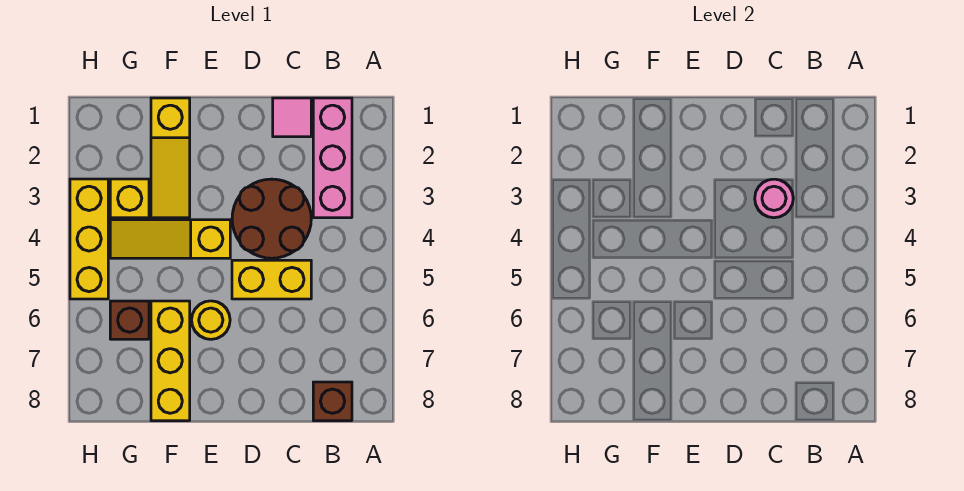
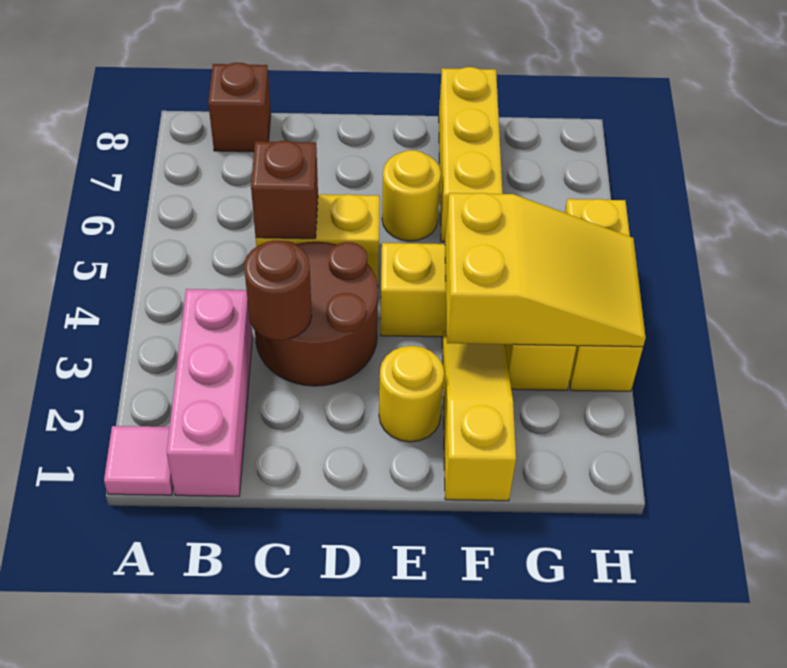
pink 1x1 tile [273,98,311,137] -> pink 1x1 tile moved to [104,426,173,495]
pink 1x1 round brick [755,179,793,218] -> brown 1x1 round brick [244,241,312,340]
none -> yellow 1x1 round brick [379,346,444,442]
none -> yellow 2x3 slope [445,193,646,347]
brown 1x1 brick [110,301,149,339] -> brown 1x1 brick moved to [251,141,318,239]

